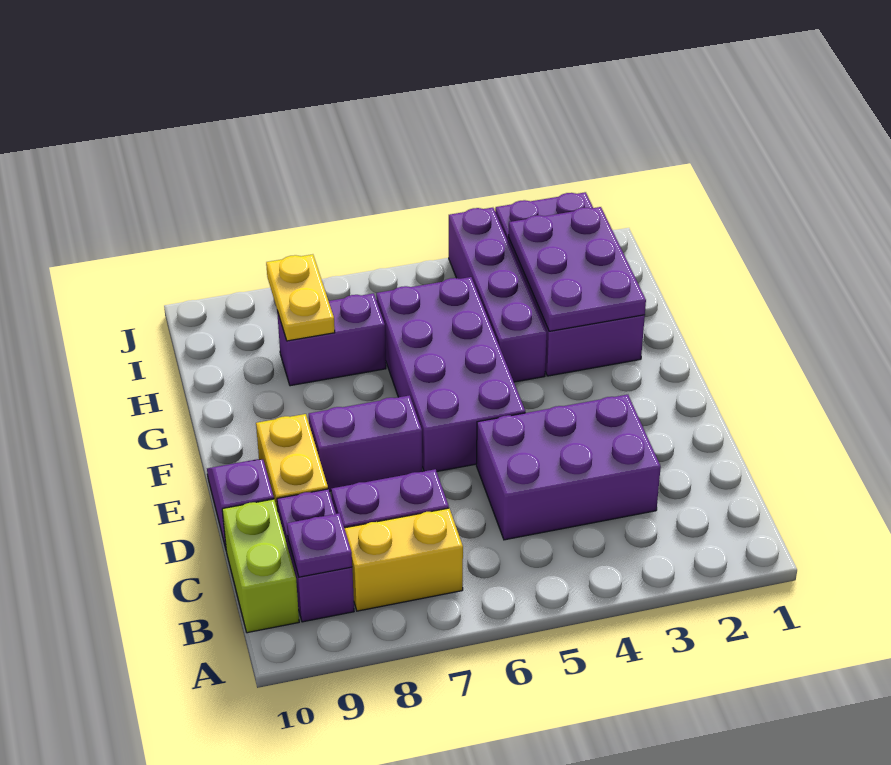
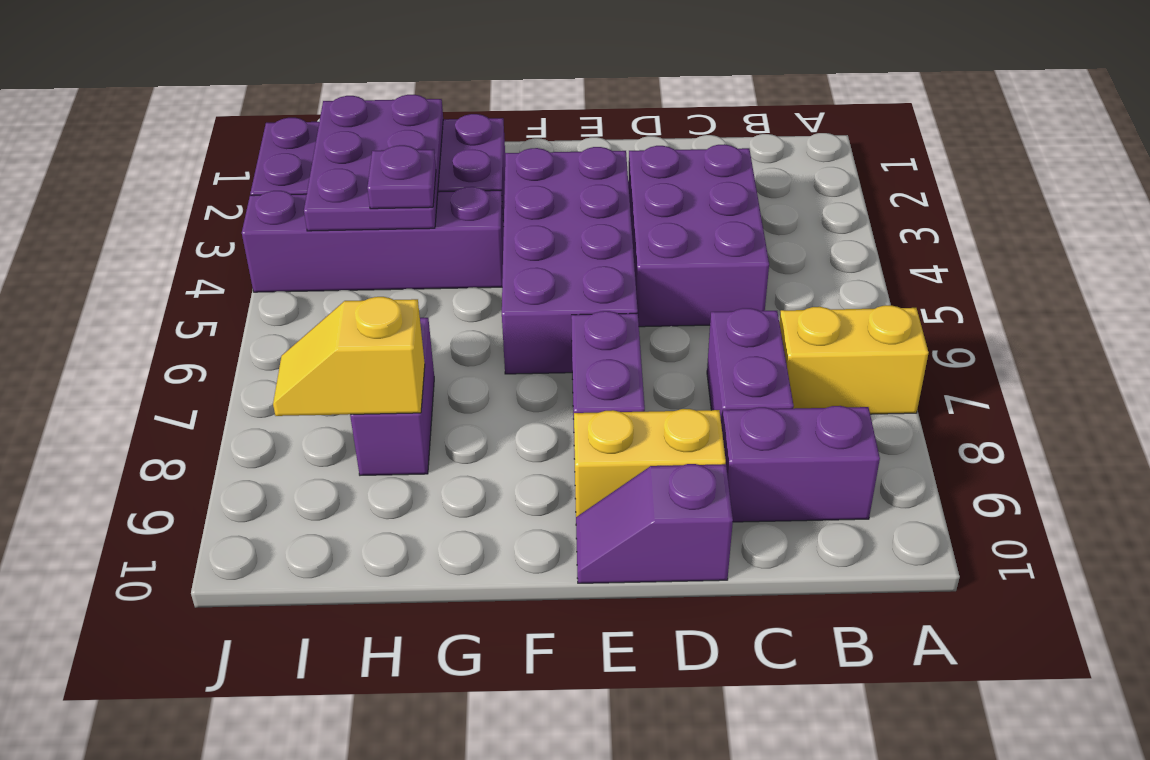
yellow 1x2 brick [344,508,463,611] -> yellow 1x2 brick turned to [779,305,929,414]
purple 1x1 plate [287,513,352,577] -> purple 1x1 plate moved to [367,145,436,209]
lime 1x2 brick [222,499,299,633] -> none
purple 2x4 brick [376,277,525,471] -> purple 2x4 brick turned to [502,147,638,374]
purple 2x3 plate [509,207,646,331] -> purple 2x3 plate turned to [304,95,443,231]
yellow 1x2 plate [266,254,335,341] -> yellow 1x2 slope [273,297,425,416]

